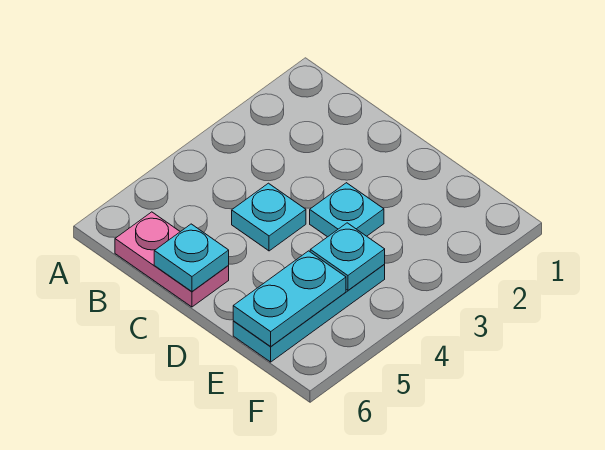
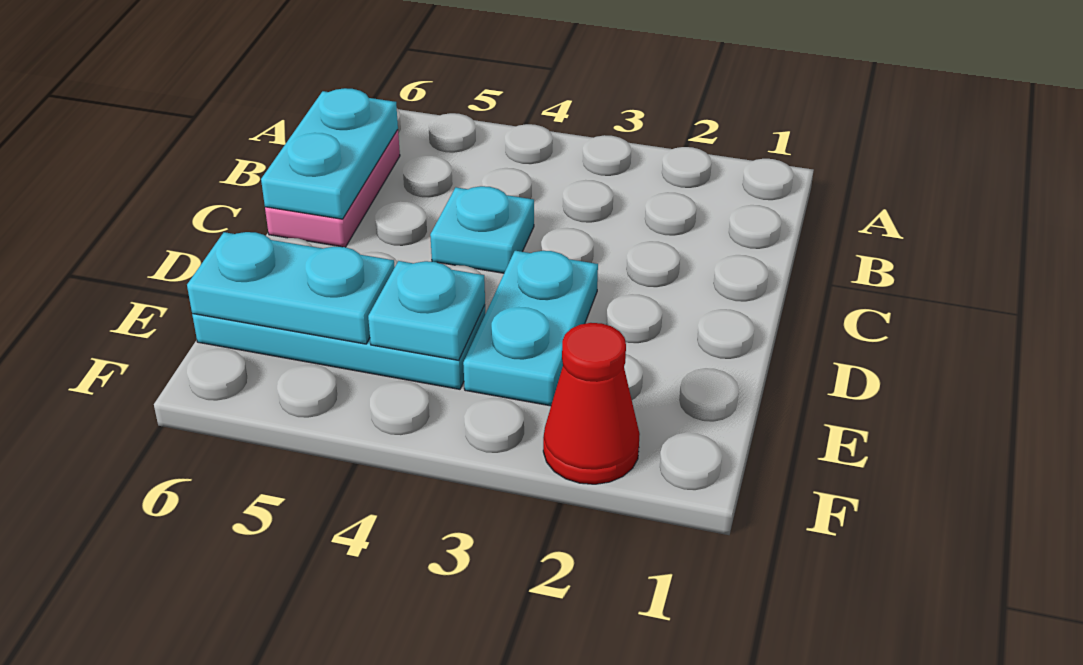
cyan 1x1 plate [154,224,229,291] -> cyan 1x2 plate [261,88,398,219]
cyan 1x1 plate [310,183,384,237] -> cyan 1x2 plate [463,251,598,406]
none -> red 1x1 cone [543,323,640,484]

